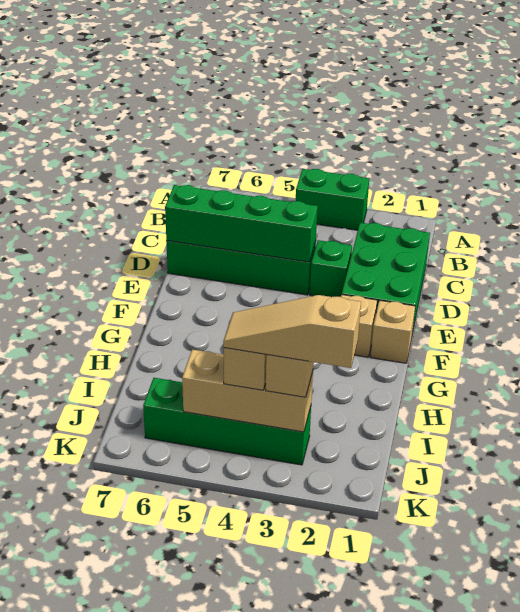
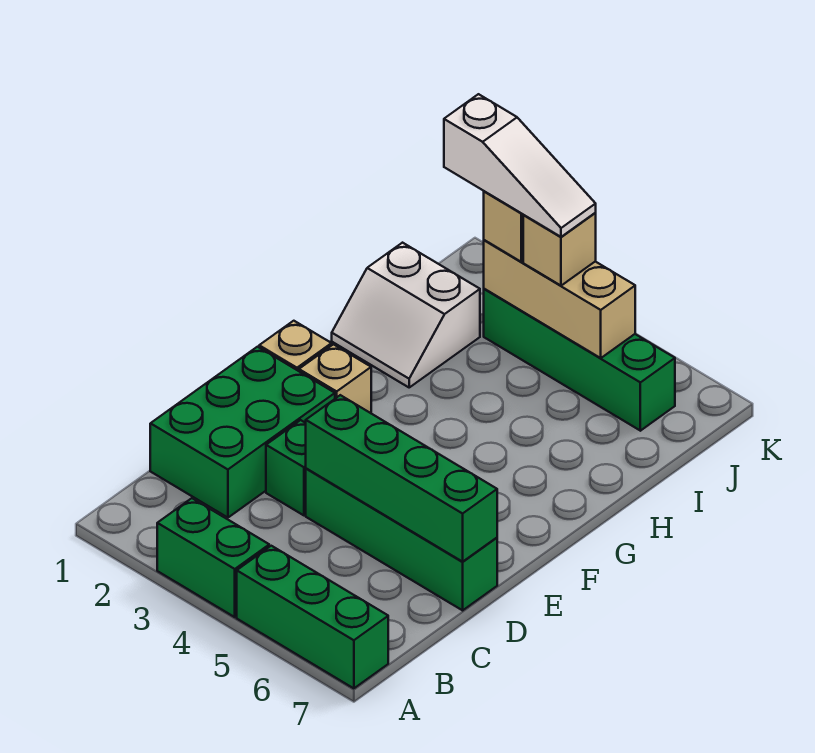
none -> green 1x3 brick [237,546,388,688]
none -> white 2x2 slope [332,243,480,387]
tan 1x3 slope [223,295,361,368] -> white 1x3 slope [444,94,596,237]

